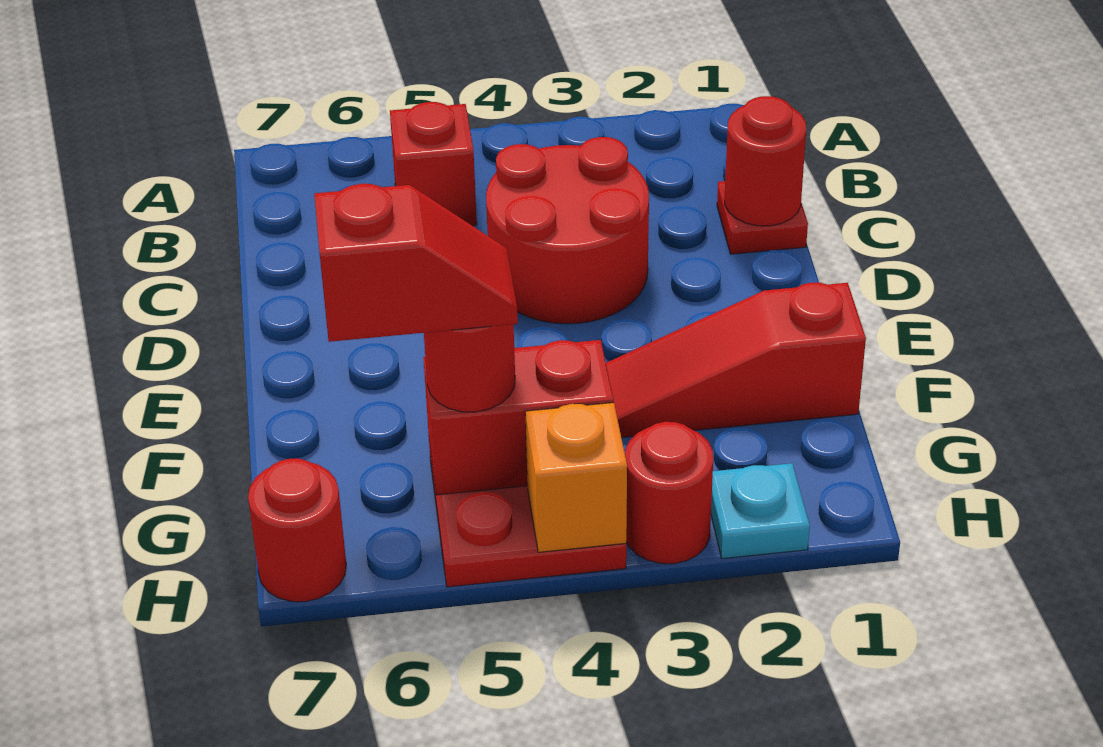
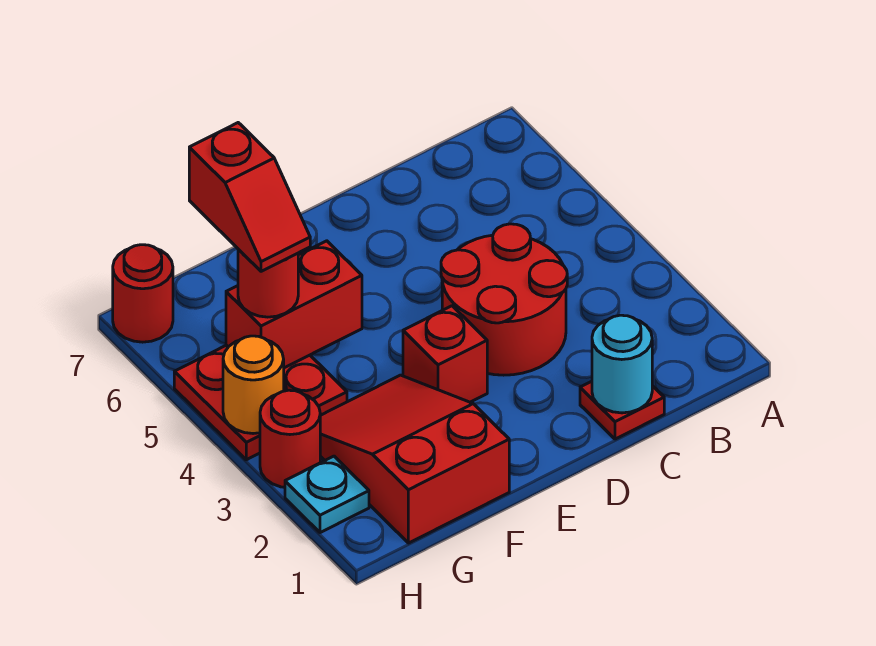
red 1x1 brick [390,102,477,226] -> red 1x1 brick moved to [403,306,487,402]
red 1x1 round brick [725,96,806,226] -> cyan 1x1 round brick [592,315,652,413]
red 1x3 slope [606,283,866,438] -> red 2x3 slope [320,375,509,543]
red 1x2 brick [423,340,613,495] -> red 1x2 brick turned to [226,241,362,368]
orange 1x1 brick [525,402,627,552] -> orange 1x1 round brick [223,336,284,434]

